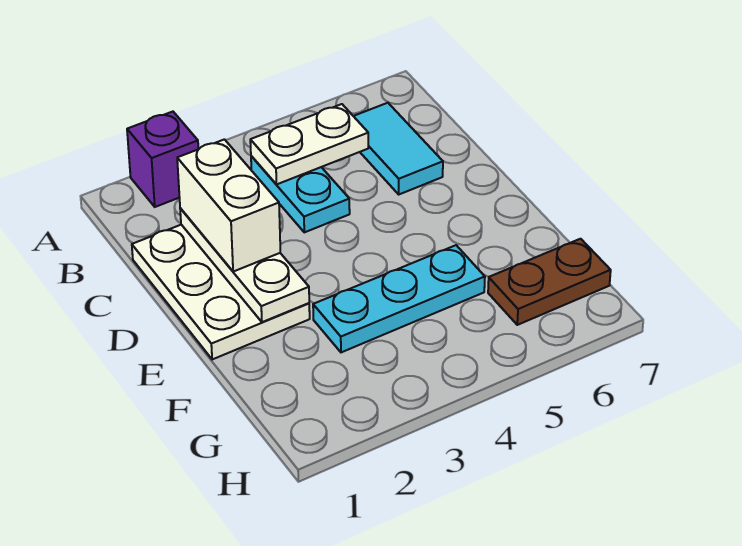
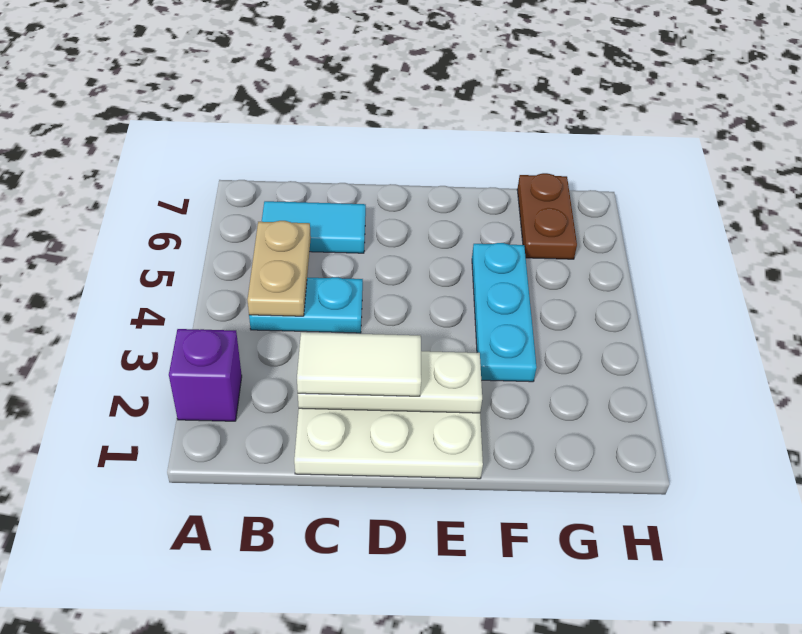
white 1x2 plate [250,104,368,185] -> tan 1x2 plate [247,221,311,316]
white 1x2 brick [177,139,280,272] -> white 1x2 tile [297,332,421,396]

